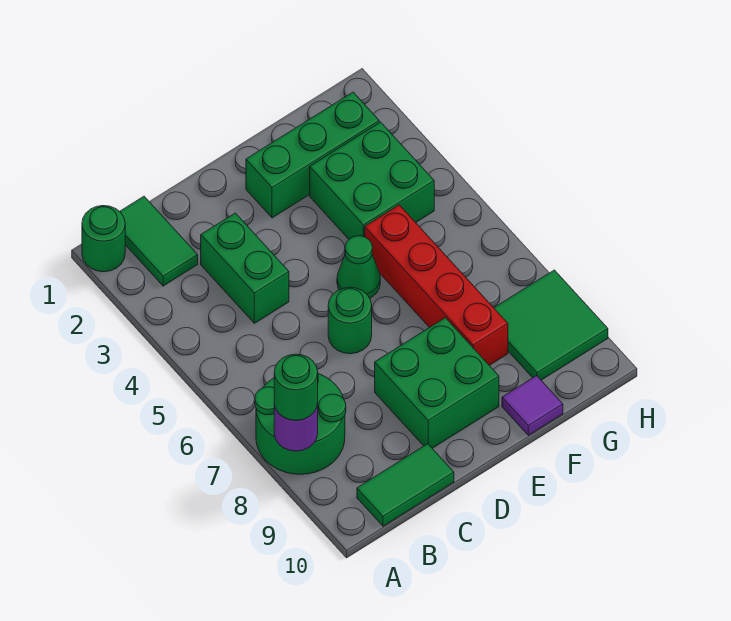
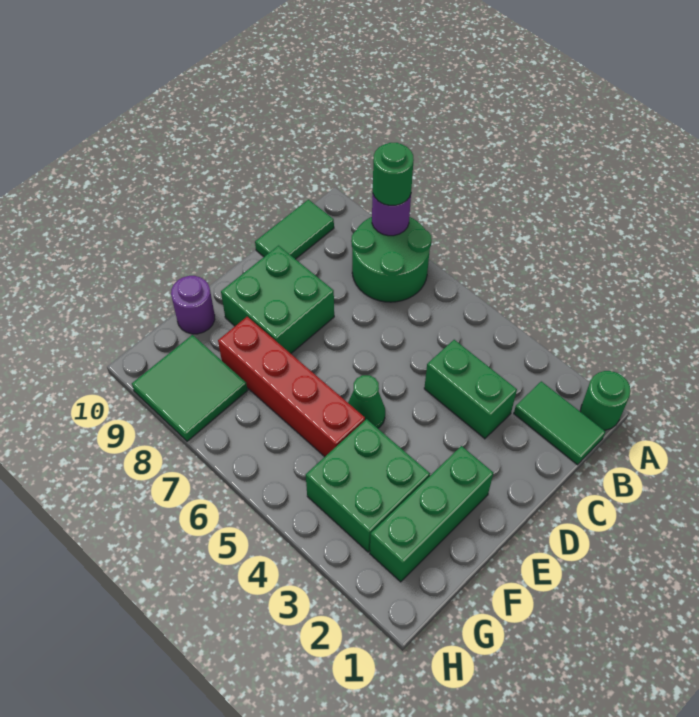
green 1x1 round brick [328,287,372,354] -> none
purple 1x1 tile [502,376,563,435] -> purple 1x1 round brick [171,276,215,334]

